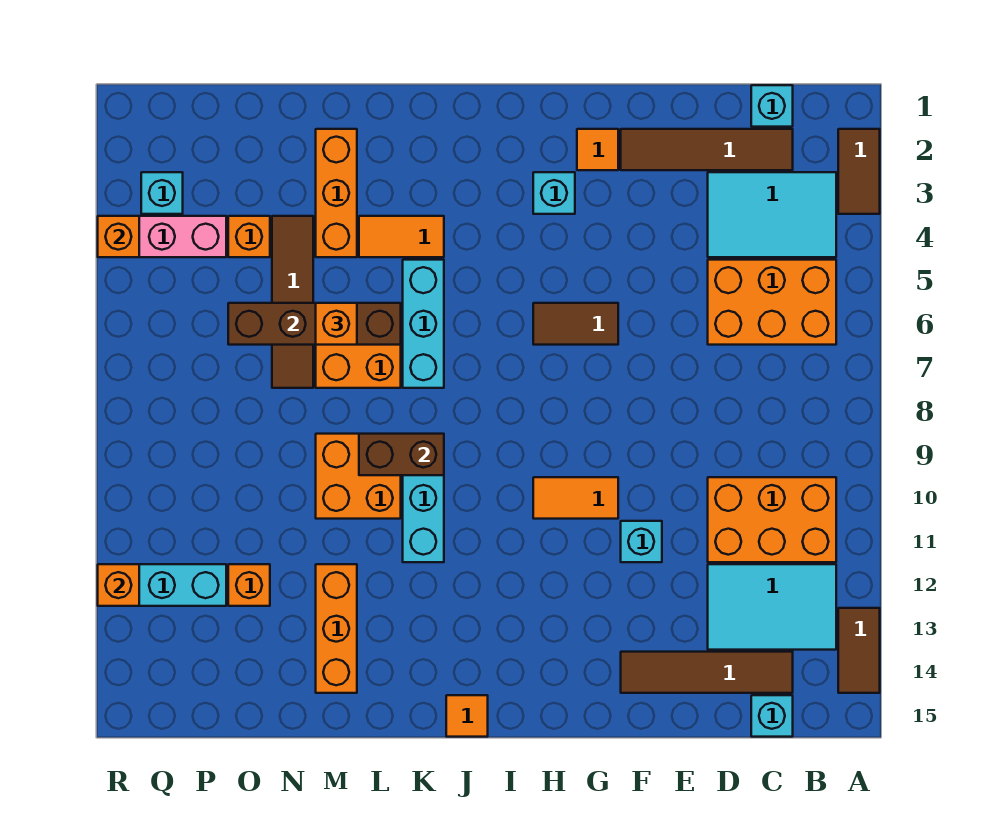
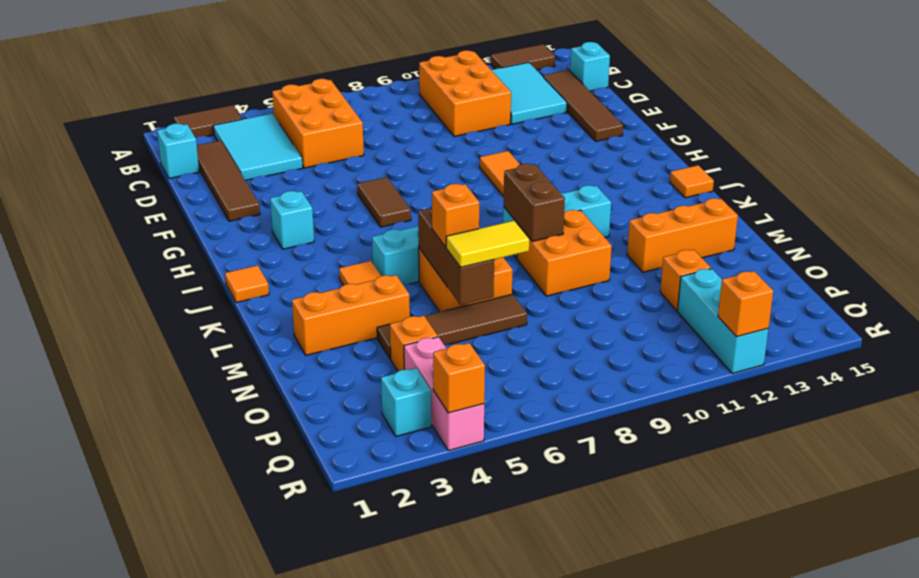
cyan 1x1 brick [621,521,662,562] -> none
orange 1x1 tile [577,129,618,170] -> orange 1x1 tile moved to [225,265,269,303]
brown 1x4 brick [228,303,401,345] -> brown 1x3 brick [418,207,494,305]
none -> yellow 1x2 tile [446,221,529,267]

